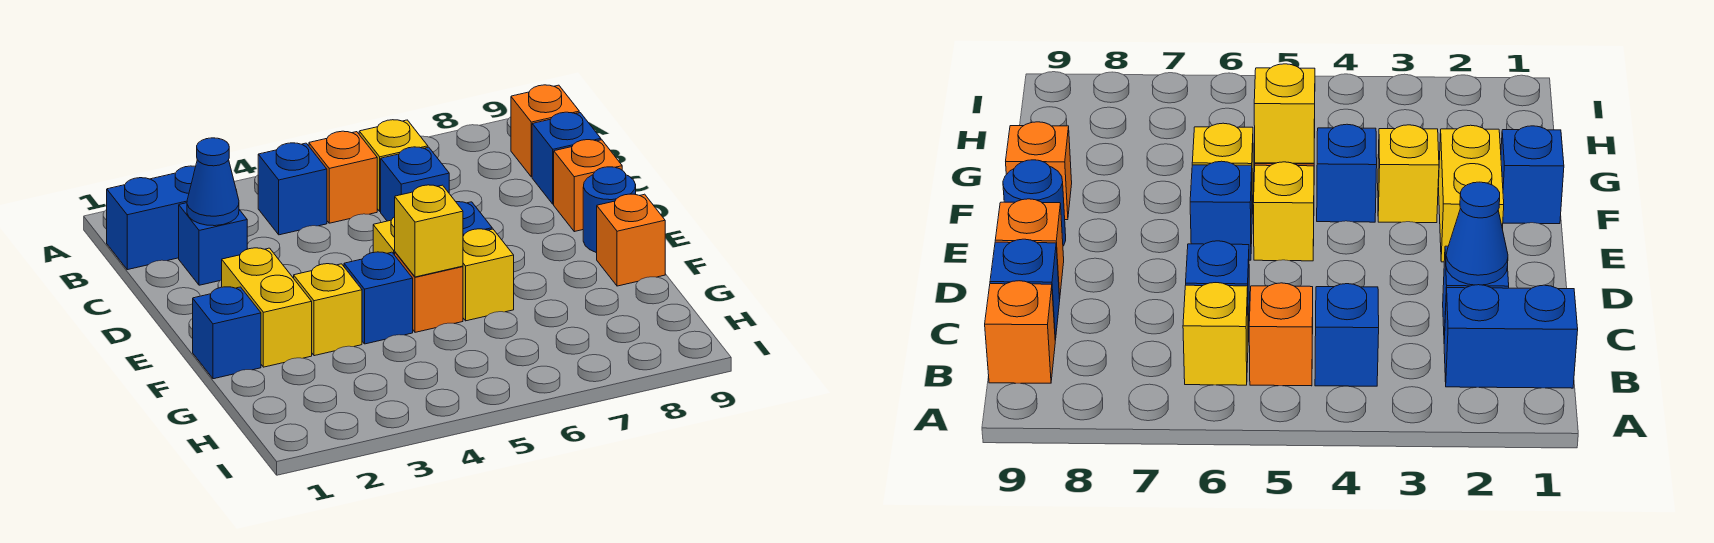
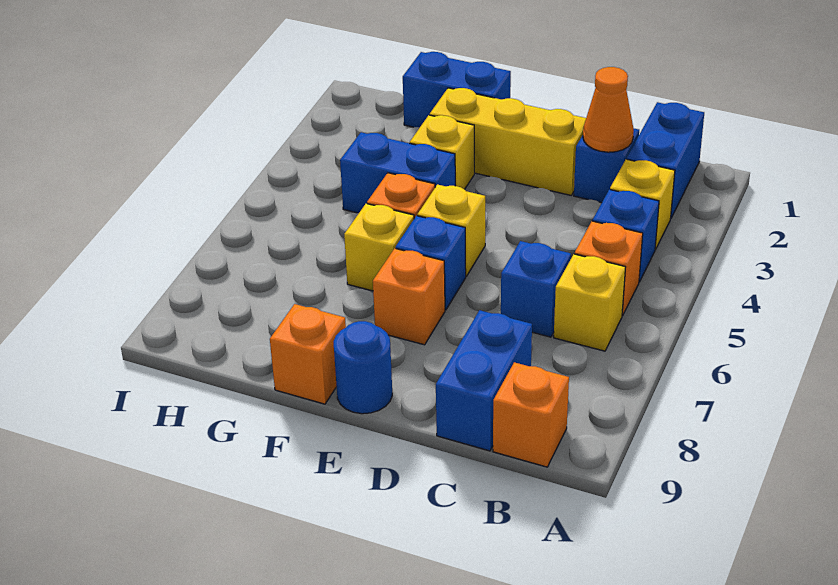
blue 1x1 cone [187,138,239,226] -> orange 1x1 cone [583,67,634,152]
blue 1x1 brick [532,112,601,204] -> blue 1x2 brick [436,310,532,451]
orange 1x1 brick [554,140,622,232] -> orange 1x1 brick moved to [373,248,445,345]
yellow 1x2 brick [222,248,312,367] -> yellow 1x3 brick [430,88,586,195]
blue 1x1 brick [193,287,261,379] -> blue 1x2 brick [403,52,511,128]
blue 1x1 brick [344,252,413,344] -> blue 1x2 brick [340,132,455,213]
yellow 1x1 brick [395,185,463,277] -> yellow 1x1 brick moved to [610,159,675,250]

